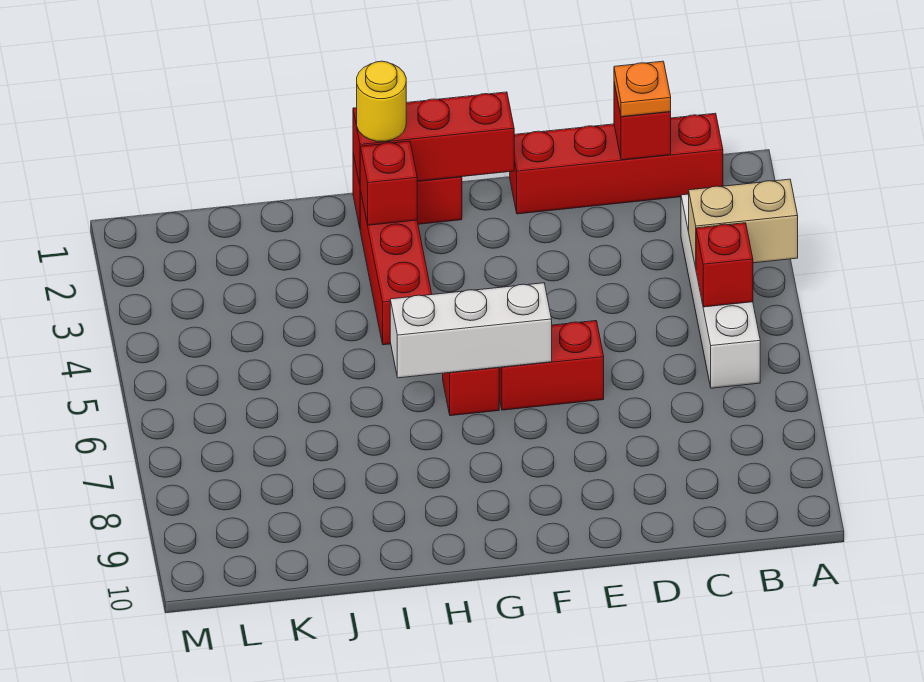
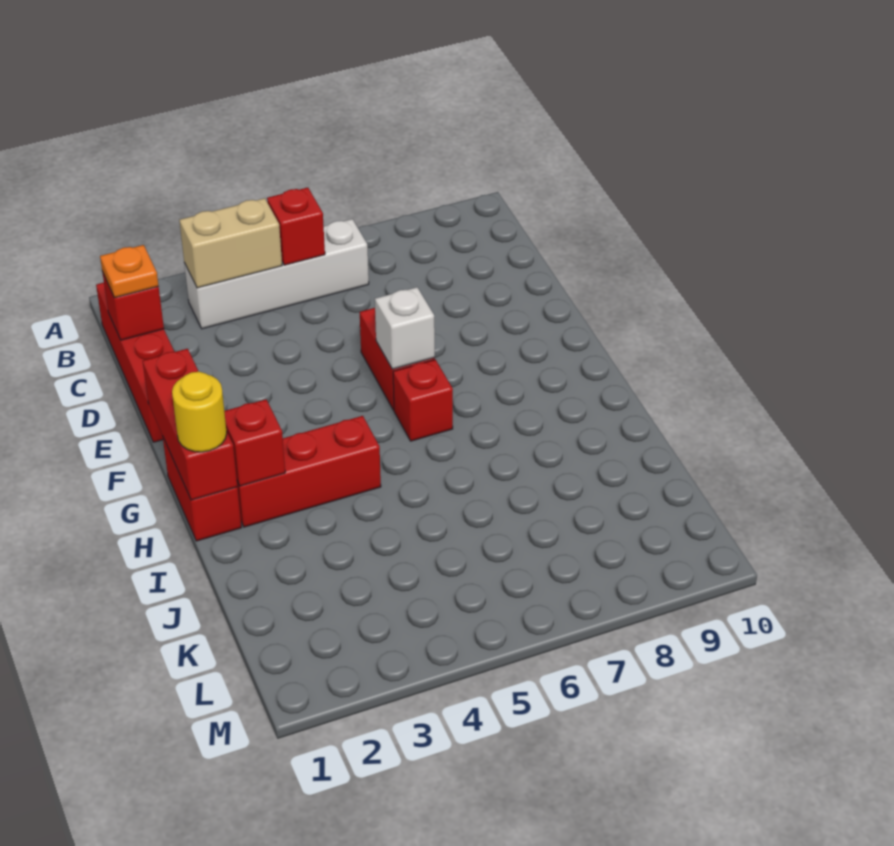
tan 1x2 brick [689,179,798,268] -> tan 1x2 brick turned to [179,198,282,288]
white 1x3 brick [390,283,552,378] -> white 1x1 brick [375,287,435,369]

